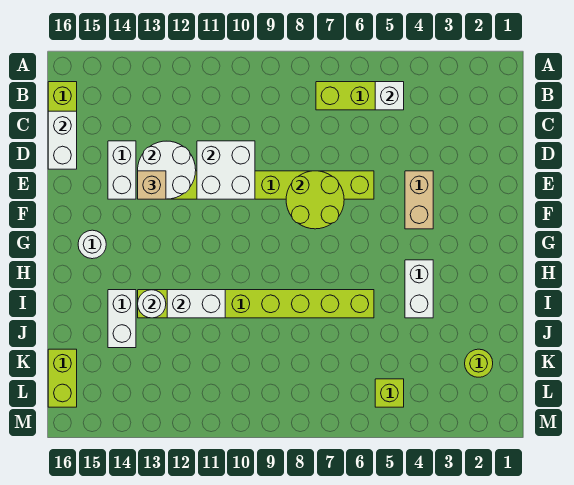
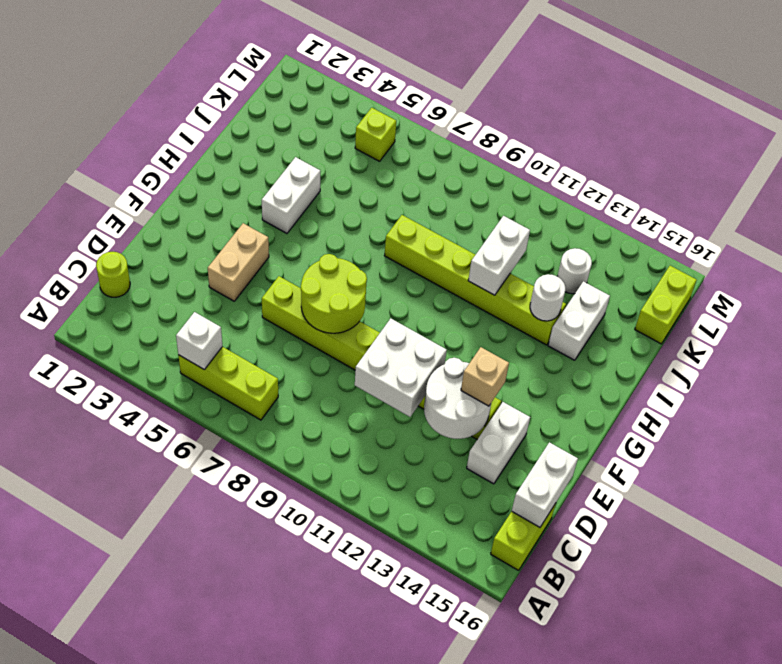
white 1x1 round brick [78,230,106,259] -> white 1x1 round brick moved to [557,248,592,294]
lime 1x8 brick [138,290,374,318] -> lime 1x6 brick [384,215,566,345]
white 1x2 brick [167,290,225,318] -> white 1x2 brick turned to [468,216,530,295]
lime 1x1 round brick [465,349,493,377] -> lime 1x1 round brick moved to [96,252,130,297]

